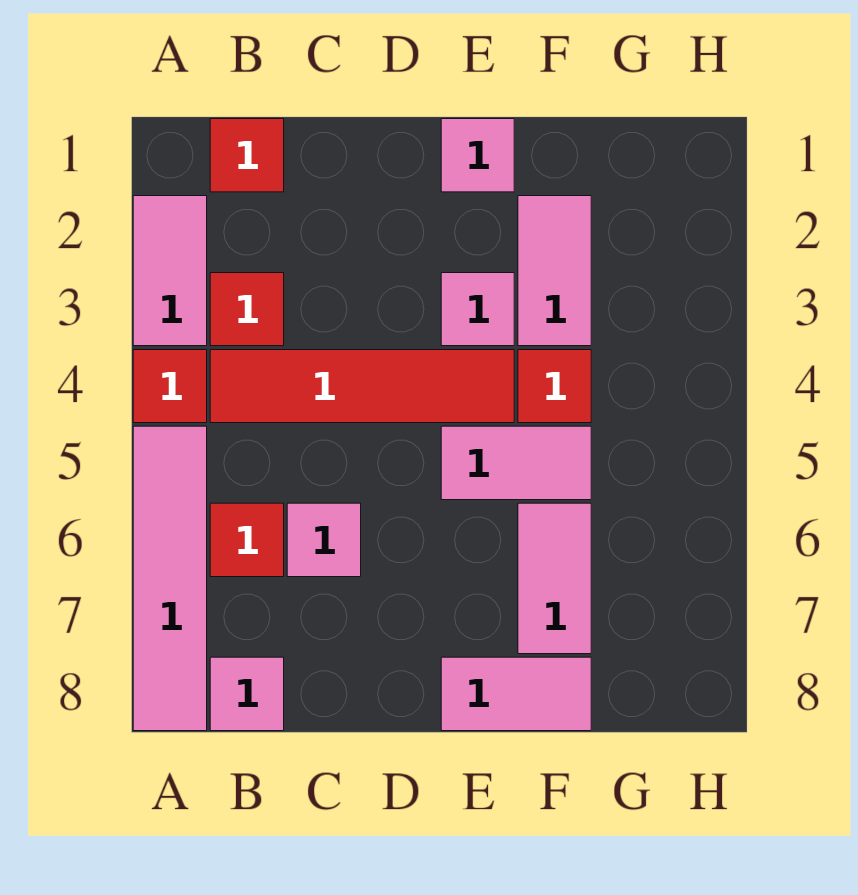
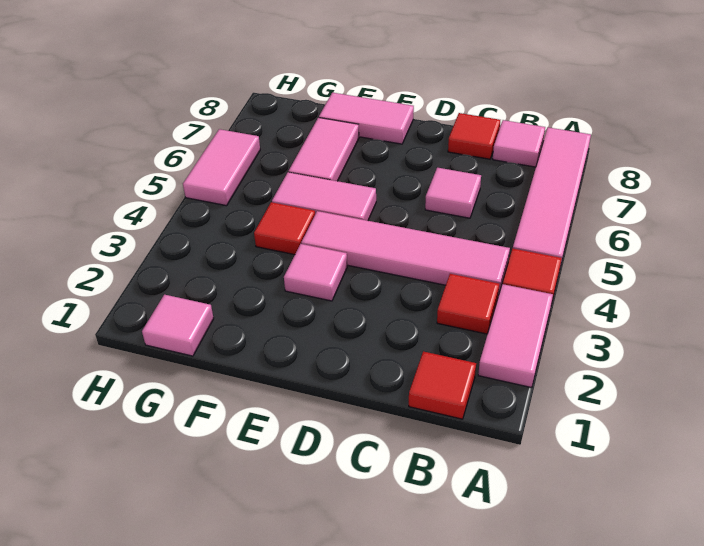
red 1x4 tile [210,350,514,423] -> pink 1x4 tile [301,211,510,296]
red 1x1 tile [210,503,284,577] -> red 1x1 tile moved to [448,113,500,159]
pink 1x1 tile [441,119,514,192] -> pink 1x1 tile moved to [142,295,214,356]
pink 1x2 tile [518,196,591,346] -> pink 1x2 tile moved to [183,129,260,206]

